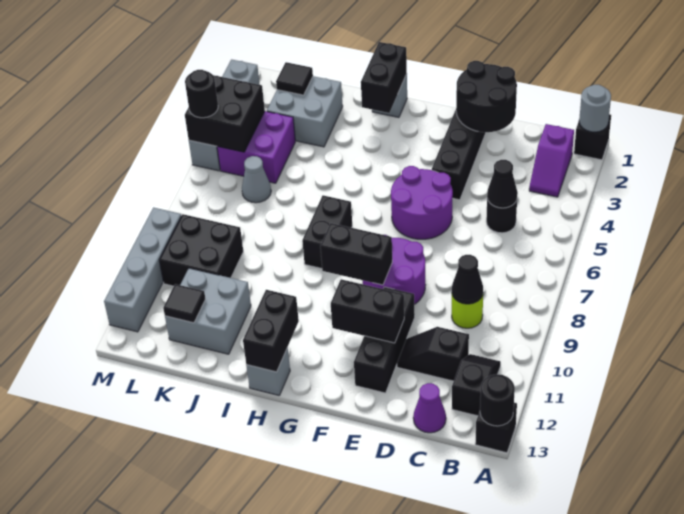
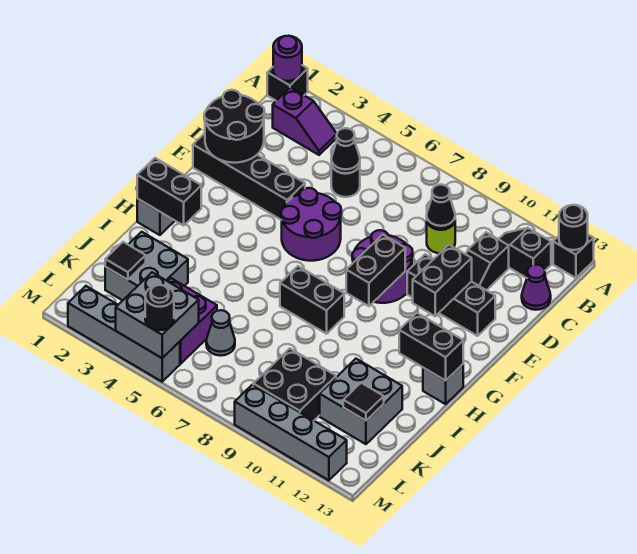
grey 1x1 round brick [579,85,611,132] -> purple 1x1 round brick [273,36,302,81]
black 2x2 brick [185,75,265,152] -> grey 2x2 brick [116,272,199,358]

